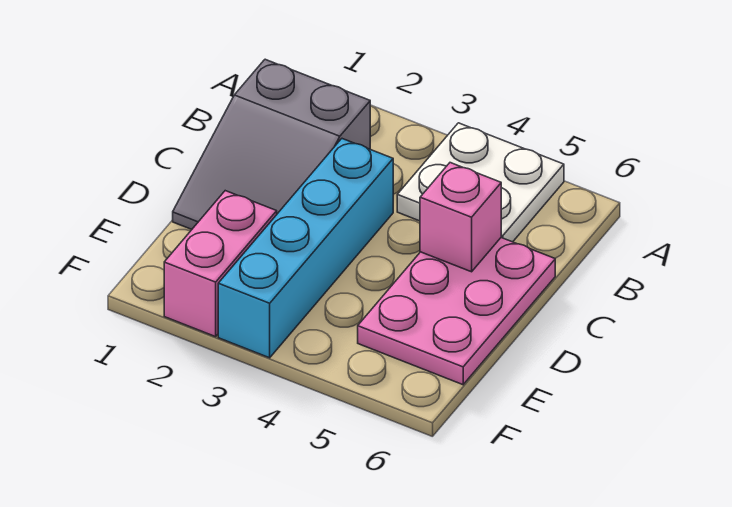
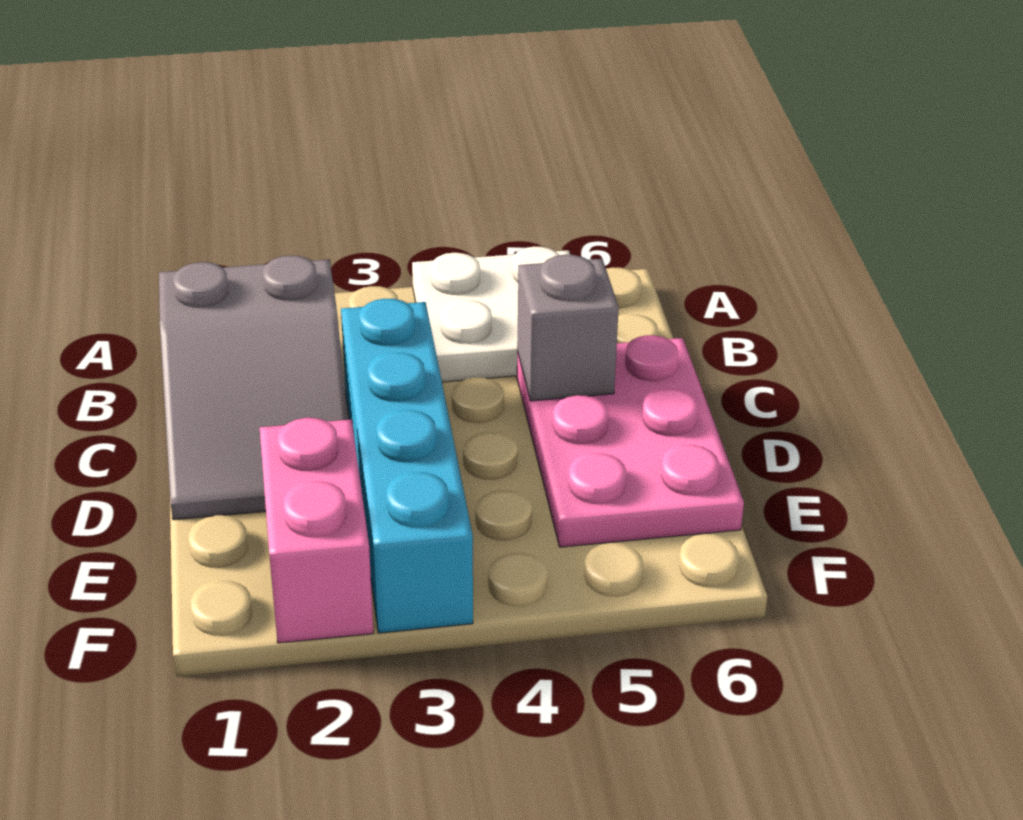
pink 1x1 brick [420,163,501,272] -> grey 1x1 brick [517,255,619,401]

